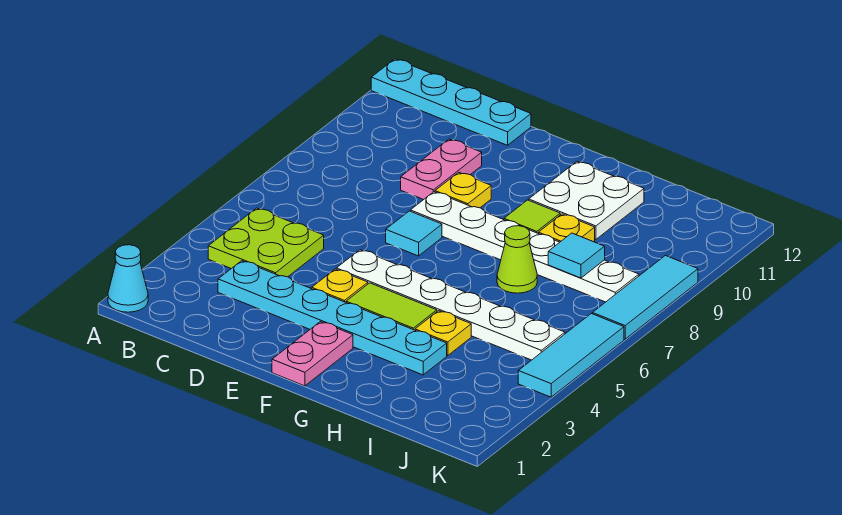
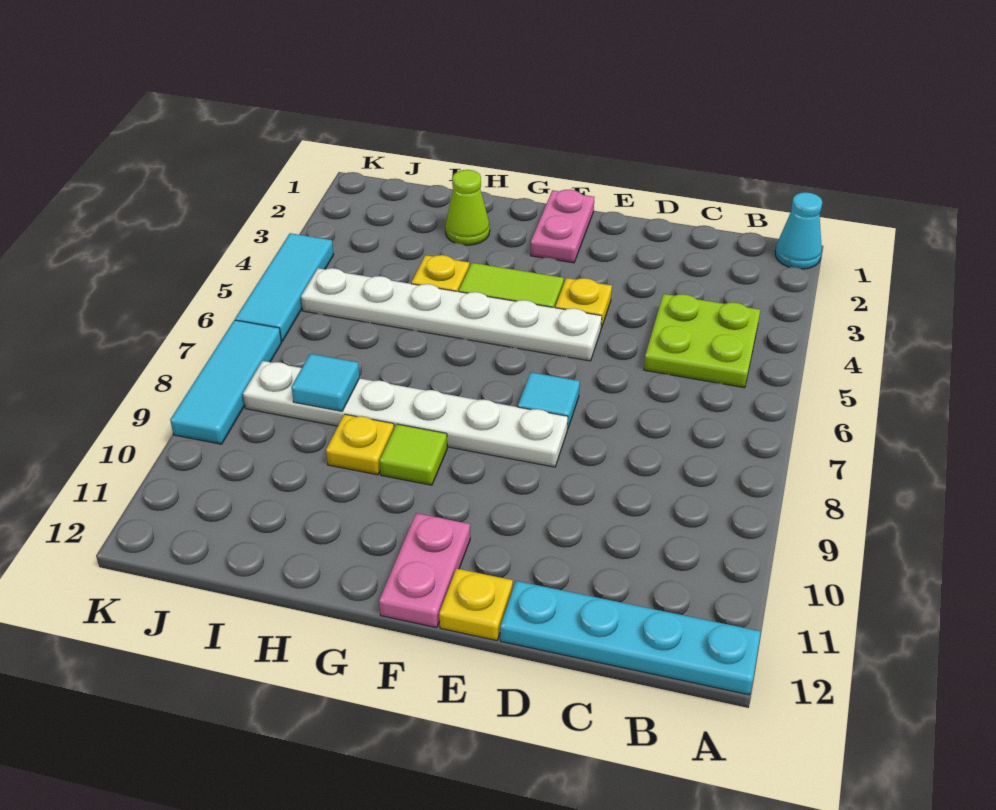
cyan 1x6 plate [218,261,447,375] -> none
pink 1x2 plate [401,139,482,200] -> pink 1x2 plate moved to [379,513,470,628]
yellow 1x1 plate [435,172,491,208] -> yellow 1x1 plate moved to [439,569,513,641]
white 2x2 plate [529,162,644,240] -> none
lime 1x1 cone [497,226,537,293] -> lime 1x1 cone moved to [445,170,490,245]

